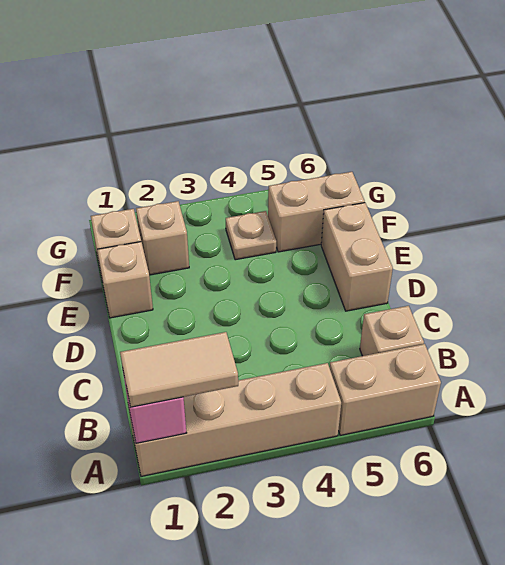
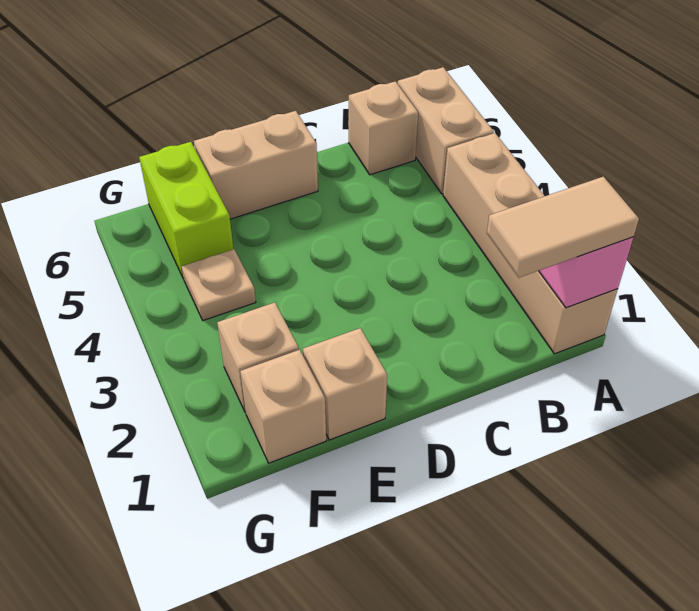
tan 1x2 tile [120,332,238,407] -> tan 1x2 tile turned to [487,177,639,278]
tan 1x2 brick [268,172,365,252] -> lime 1x2 brick [139,142,234,279]

